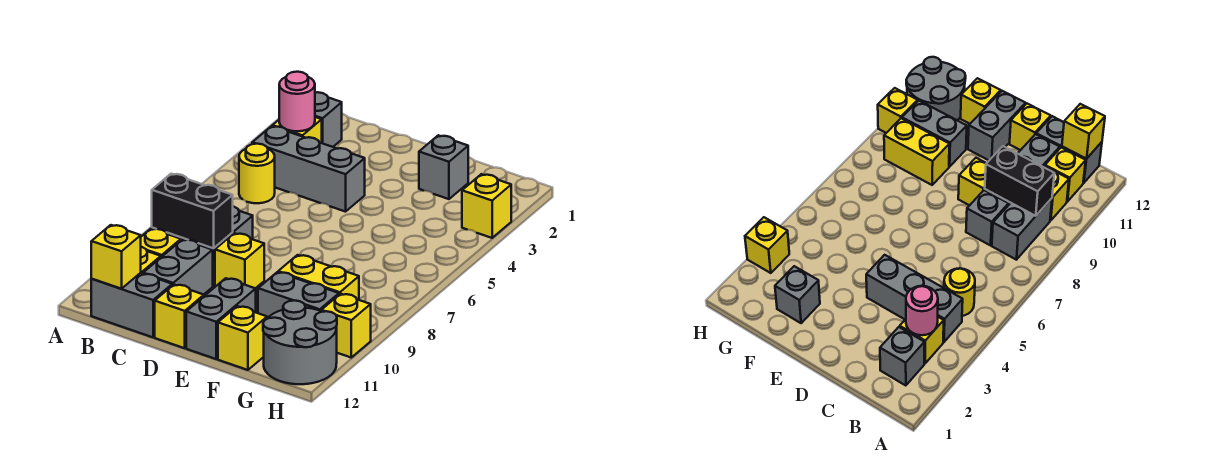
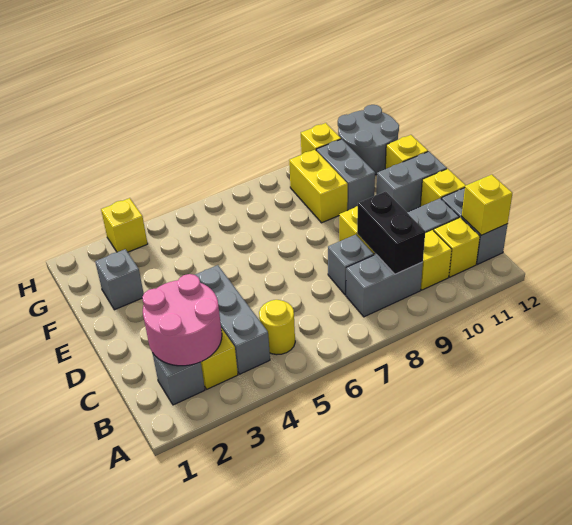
pink 1x1 round brick [279,72,315,131] -> pink 2x2 round brick [142,274,222,366]

